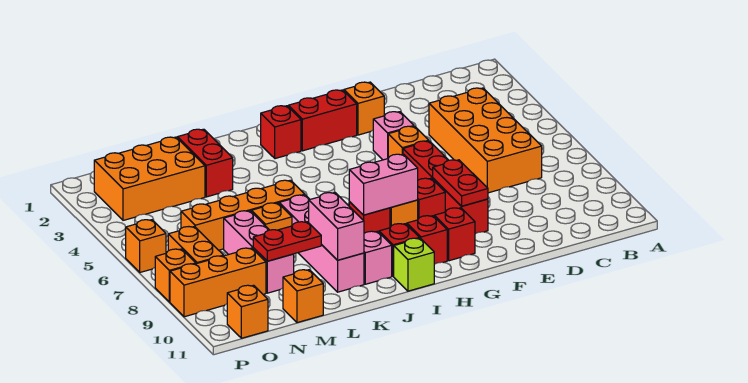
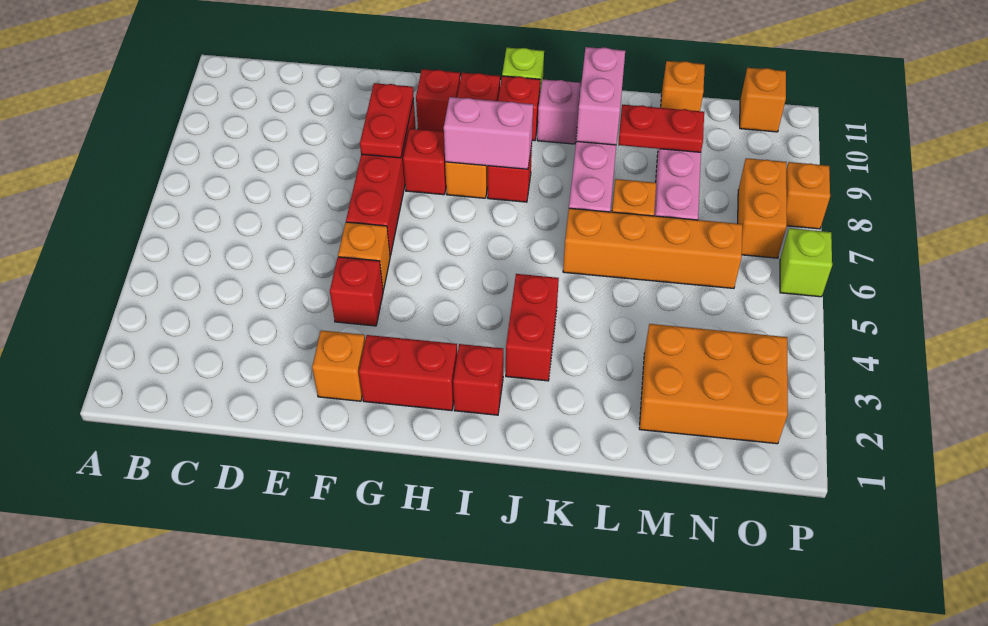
orange 2x4 brick [429,88,542,193] -> none
pink 1x1 brick [373,112,414,160] -> red 1x1 brick [330,257,383,326]
red 1x2 brick [177,129,233,197] -> red 1x2 brick moved to [506,274,559,381]
orange 1x3 brick [170,248,266,317] -> none
orange 1x1 brick [126,220,166,272] -> lime 1x1 brick [780,228,832,297]

